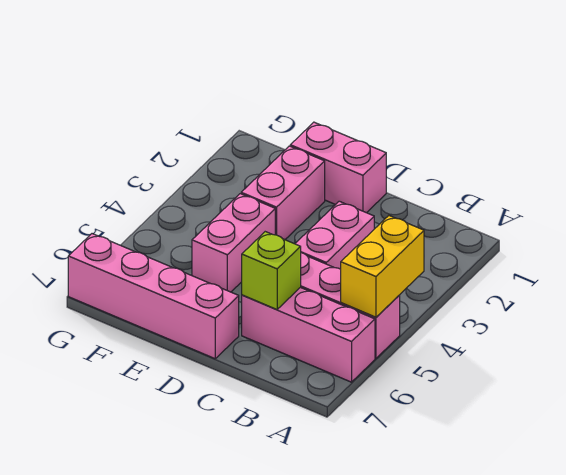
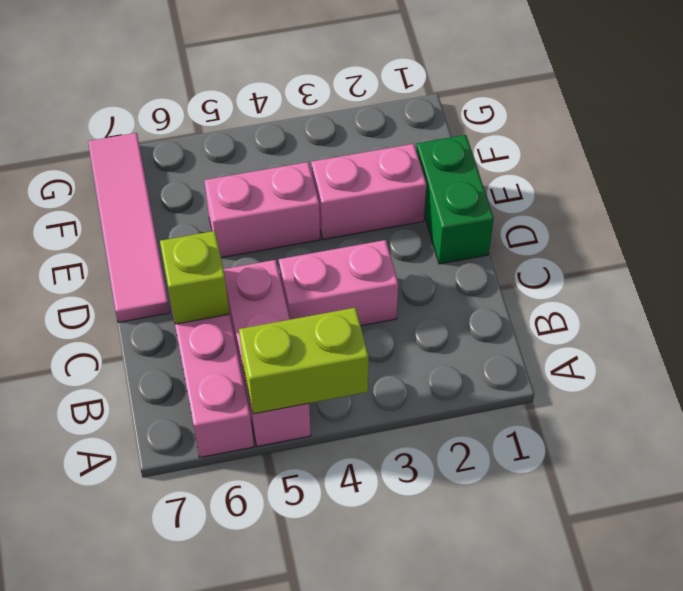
yellow 1x2 brick [341,216,424,317] -> lime 1x2 brick [239,308,369,414]
pink 1x2 brick [290,122,386,213] -> green 1x2 brick [416,135,494,264]
pink 1x4 brick [68,234,239,359] -> pink 1x4 tile [88,133,170,322]

